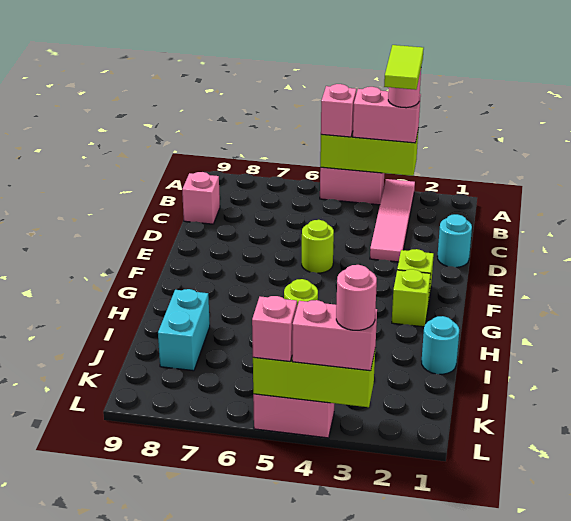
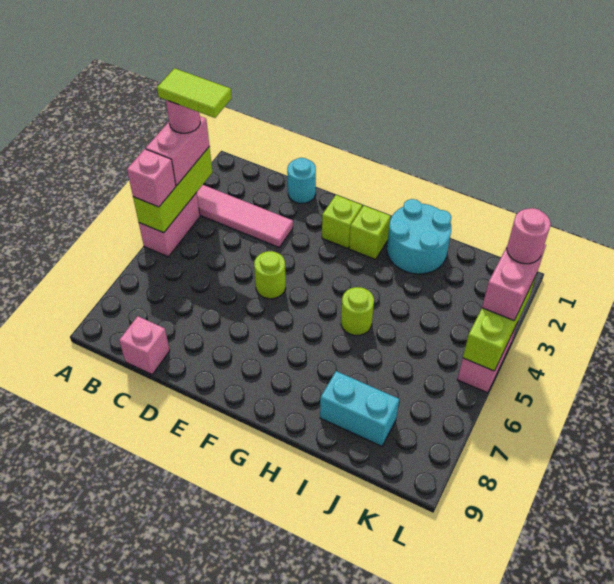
cyan 1x1 round brick [422,316,459,374] -> cyan 2x2 round brick [387,199,451,274]
pink 1x1 brick [252,296,297,361] -> none

